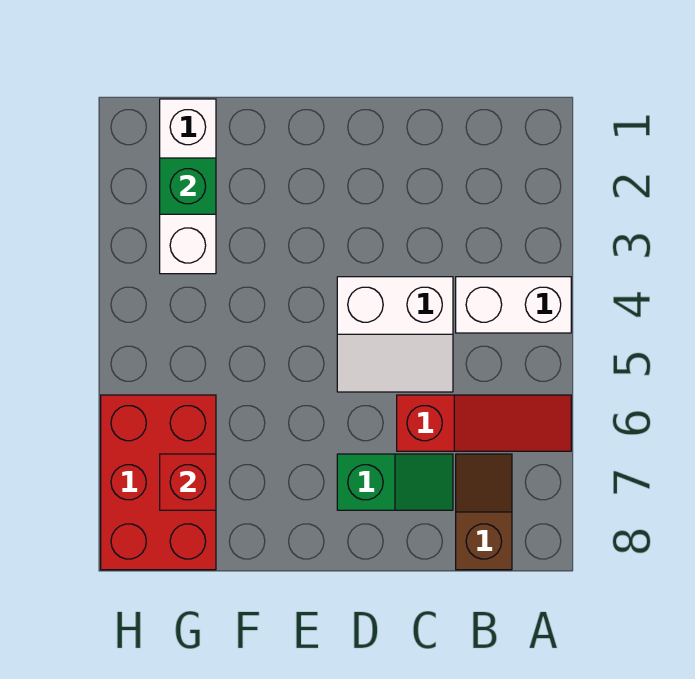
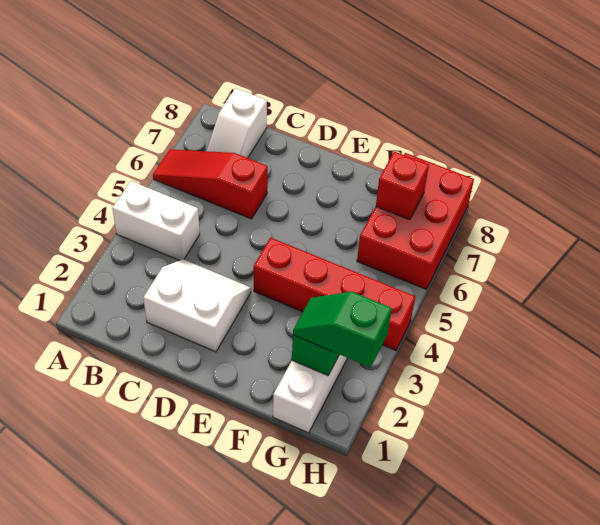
brown 1x2 slope [456,454,512,570] -> white 1x2 slope [207,88,267,158]
white 2x2 slope [337,277,453,392] -> white 2x2 slope moved to [143,259,251,352]
green 1x2 slope [337,454,453,510] -> green 1x2 slope moved to [293,292,392,367]
none -> red 1x4 brick [254,238,415,350]

